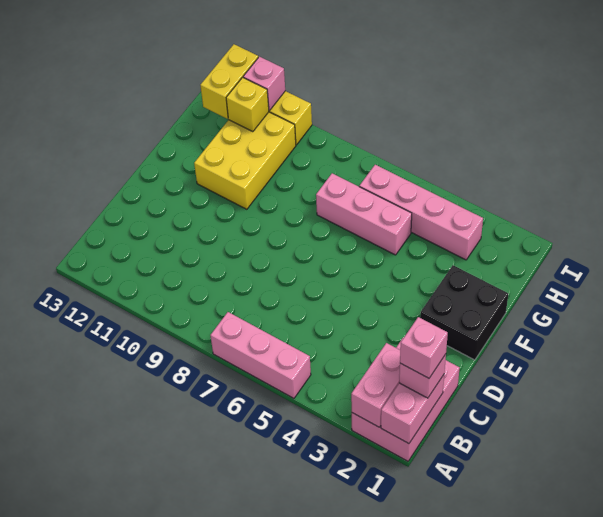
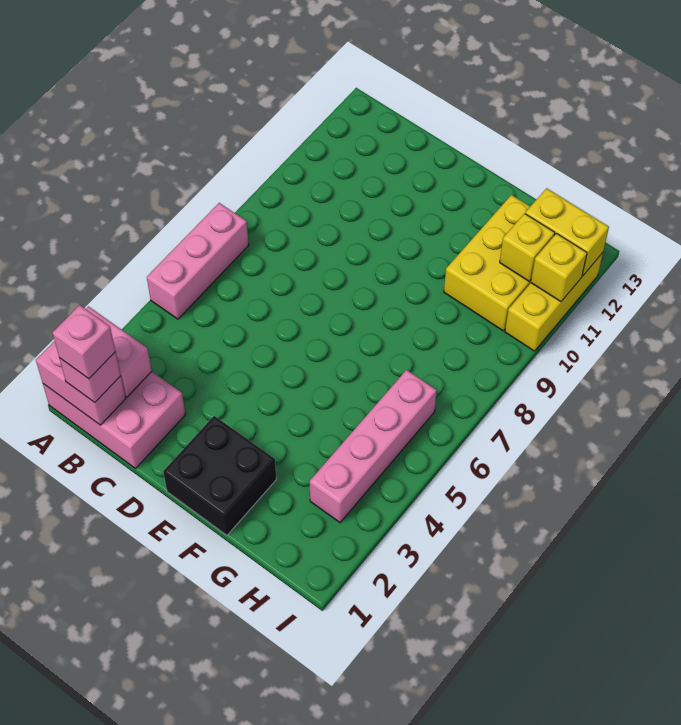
yellow 2x3 brick [194,112,296,209] -> yellow 2x3 brick turned to [444,195,531,331]
pink 1x3 brick [316,173,412,255] -> none
pink 1x1 brick [243,57,285,111] -> yellow 1x1 brick [531,234,587,302]

